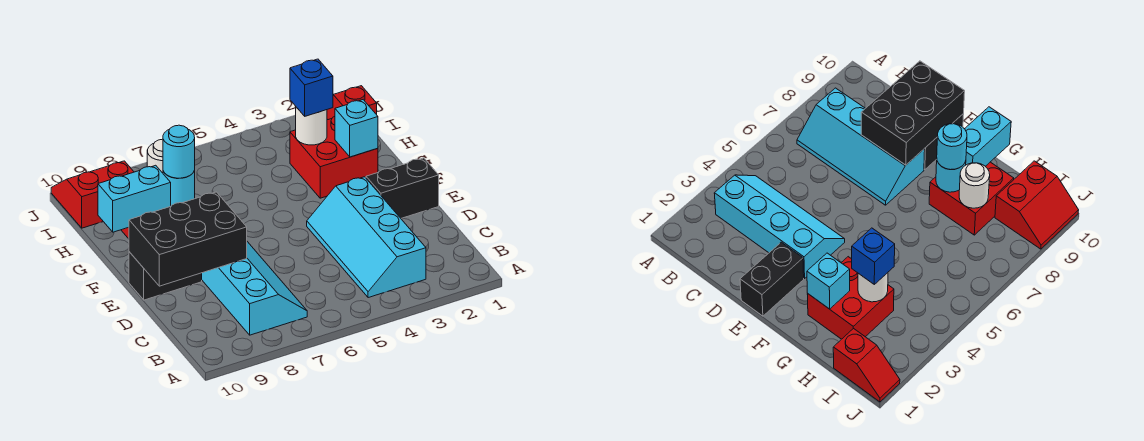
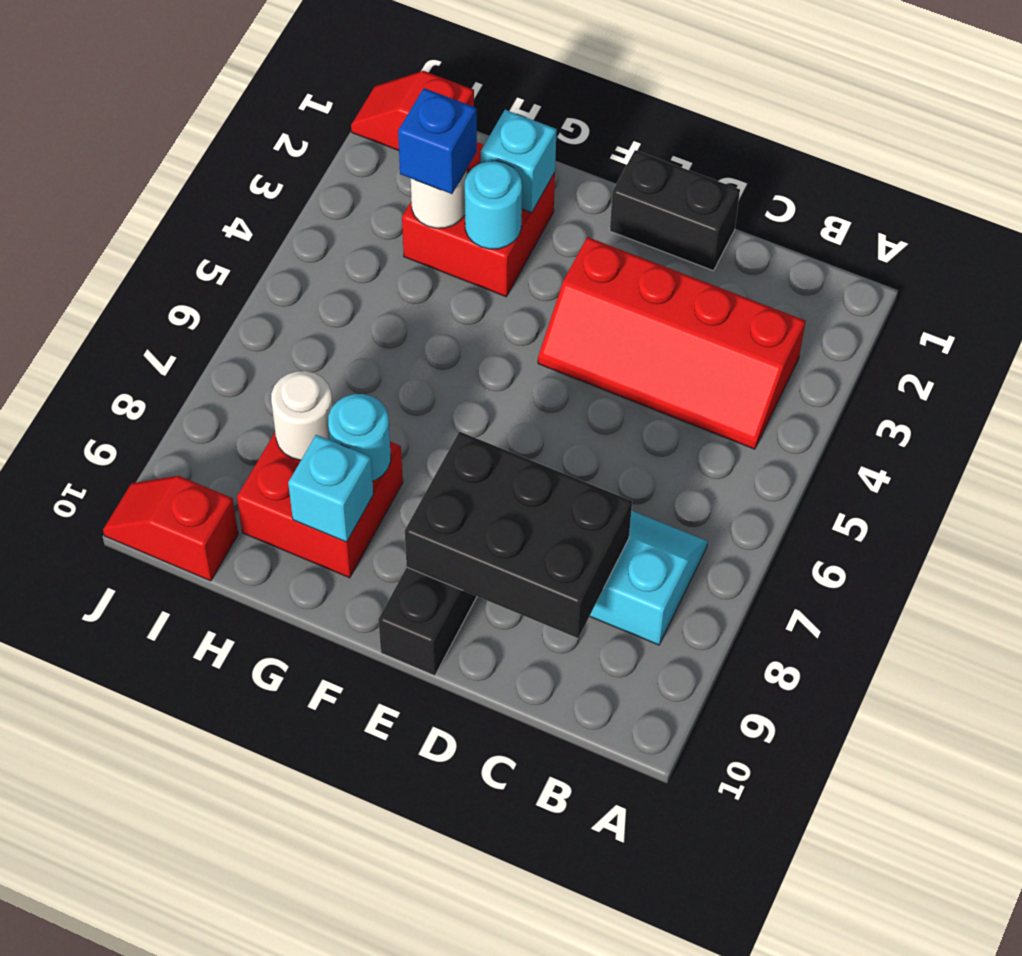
cyan 2x4 slope [307,177,426,298] -> red 2x4 slope [538,237,805,449]
black 2x3 brick [129,192,247,286] -> black 2x3 brick turned to [405,432,632,638]
black 1x2 brick [366,158,439,219] -> black 1x2 brick turned to [610,150,740,271]
cyan 1x1 round brick [163,125,195,178] -> cyan 1x1 round brick moved to [465,161,522,249]
cyan 1x2 brick [98,165,171,232] -> cyan 1x1 brick [288,435,373,542]
red 2x2 slope [51,161,134,228] -> red 1x2 slope [103,476,238,581]

